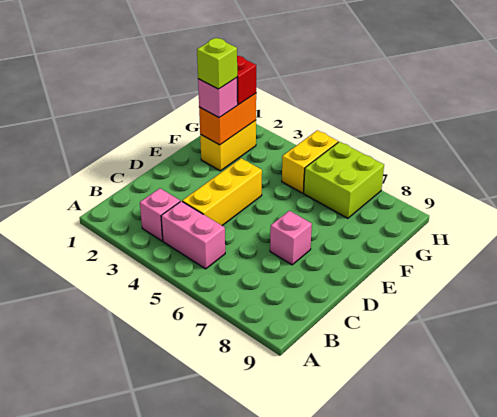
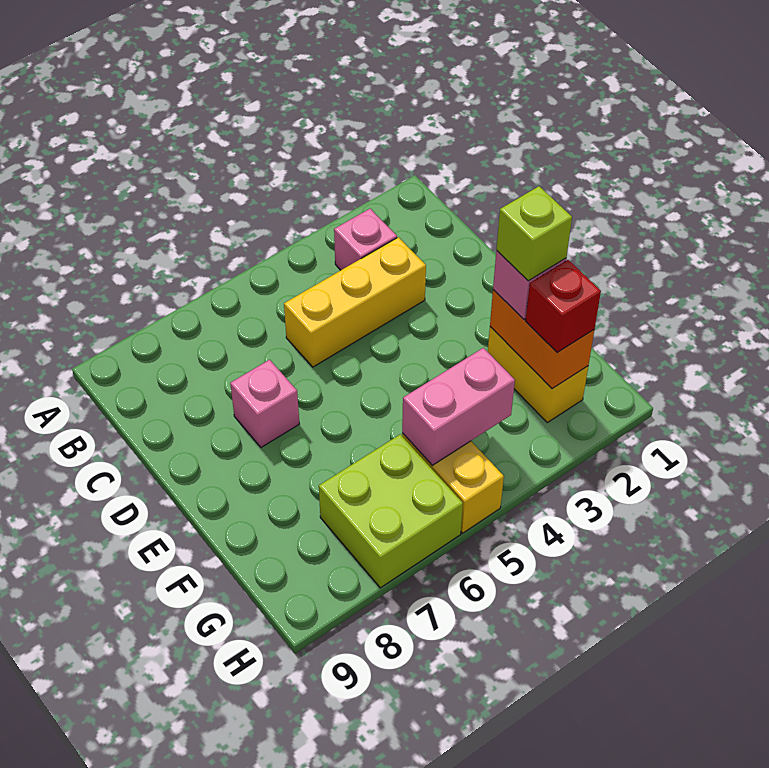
pink 1x2 brick [161,201,225,269] -> pink 1x2 brick moved to [402,348,515,465]
yellow 1x3 brick [182,158,262,225] -> yellow 1x3 brick turned to [284,237,426,367]

